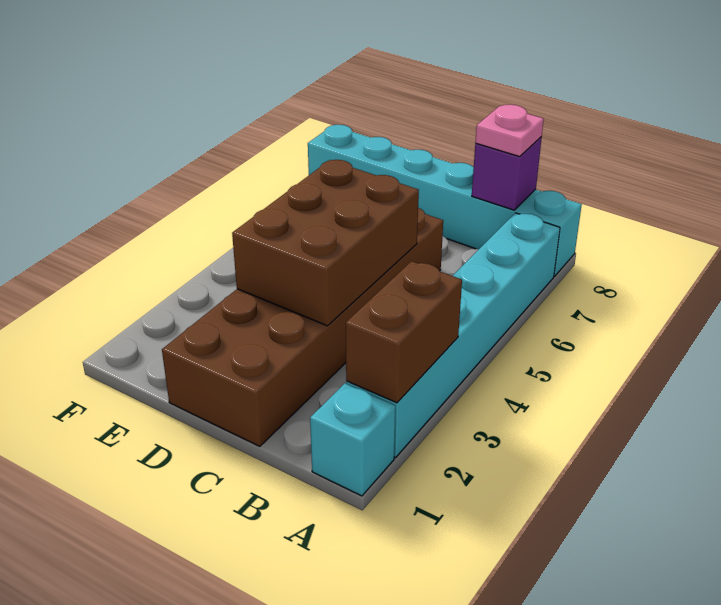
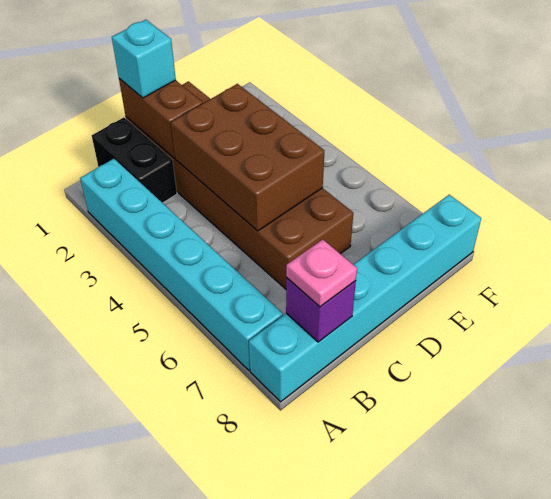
cyan 1x1 brick [310,383,395,496] -> cyan 1x1 brick moved to [112,20,176,98]
brown 1x2 brick [346,261,462,403] -> brown 1x2 brick moved to [119,79,203,158]
none -> black 1x2 brick [92,118,177,203]

